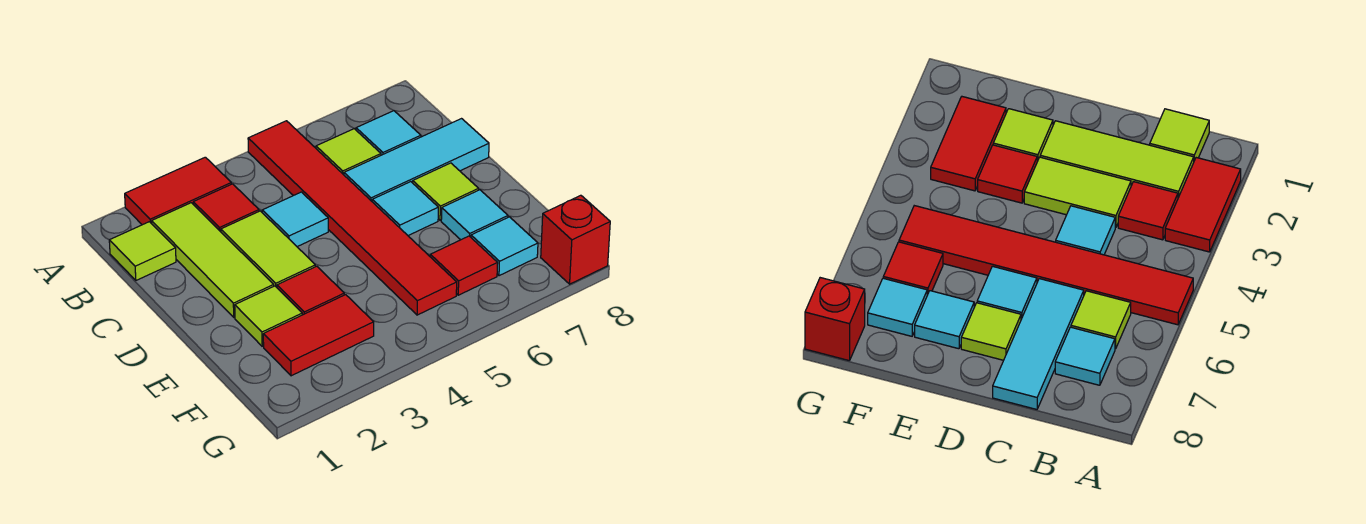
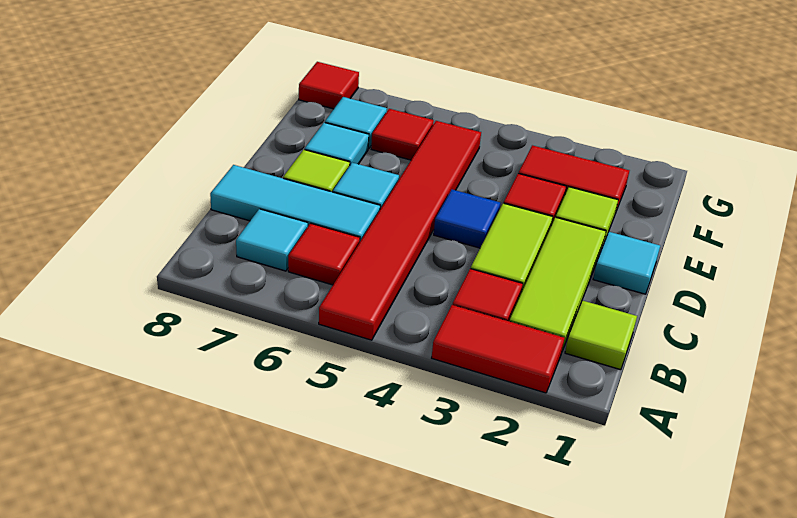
lime 1x1 tile [316,129,381,175] -> red 1x1 tile [288,223,360,285]
cyan 1x1 tile [262,192,328,247] -> cyan 1x1 tile moved to [593,232,660,294]
none -> blue 1x1 tile [434,190,500,248]
red 1x1 brick [541,195,610,284] -> red 1x1 tile [299,62,359,109]

